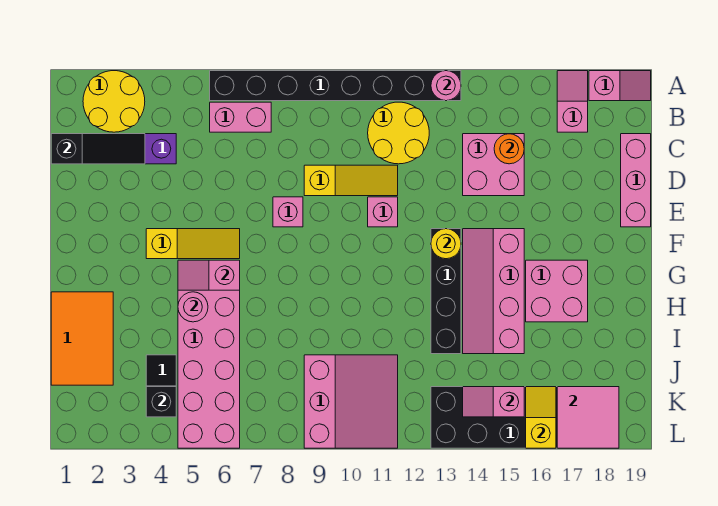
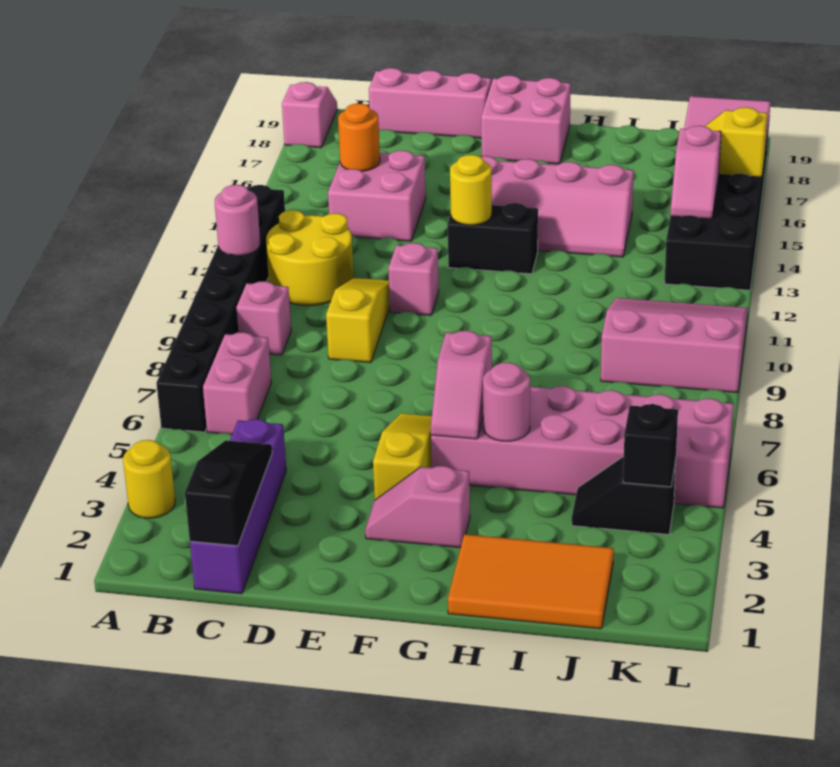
yellow 2x2 round brick [83,71,145,132] -> yellow 1x1 round brick [123,440,175,518]
pink 1x1 round brick [431,71,461,101] -> pink 1x1 round brick moved to [215,185,260,256]
pink 1x2 slope [557,71,588,132] -> pink 1x2 slope moved to [365,466,470,548]
pink 1x1 brick [273,197,303,227] -> pink 1x1 brick moved to [236,281,291,355]
black 1x4 brick [431,229,461,354] -> black 1x2 brick [448,203,538,274]
pink 2x2 brick [526,260,588,322] -> pink 2x2 brick moved to [481,75,571,164]

